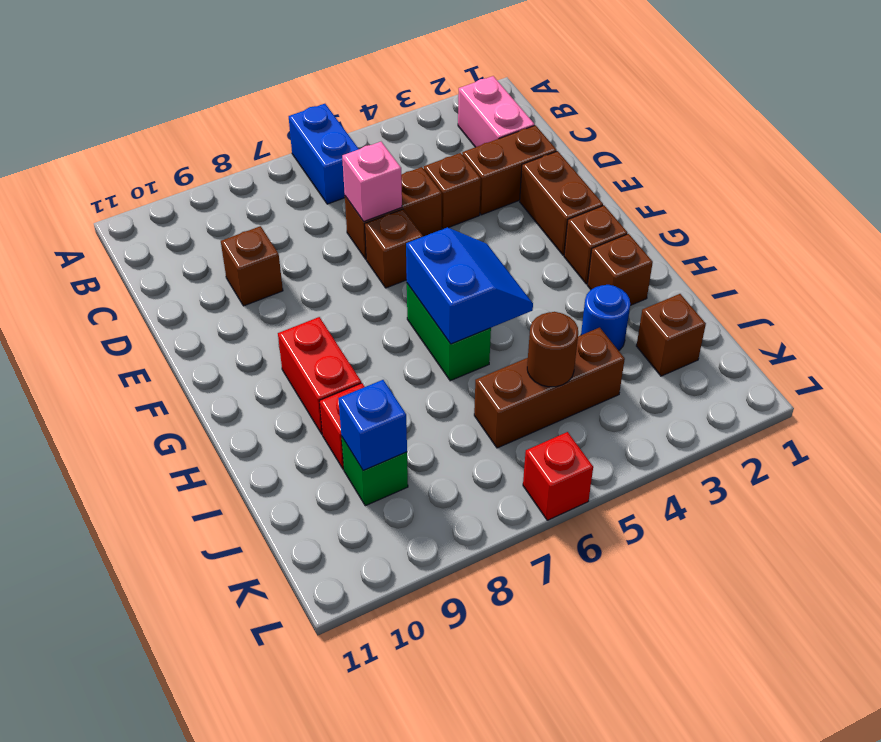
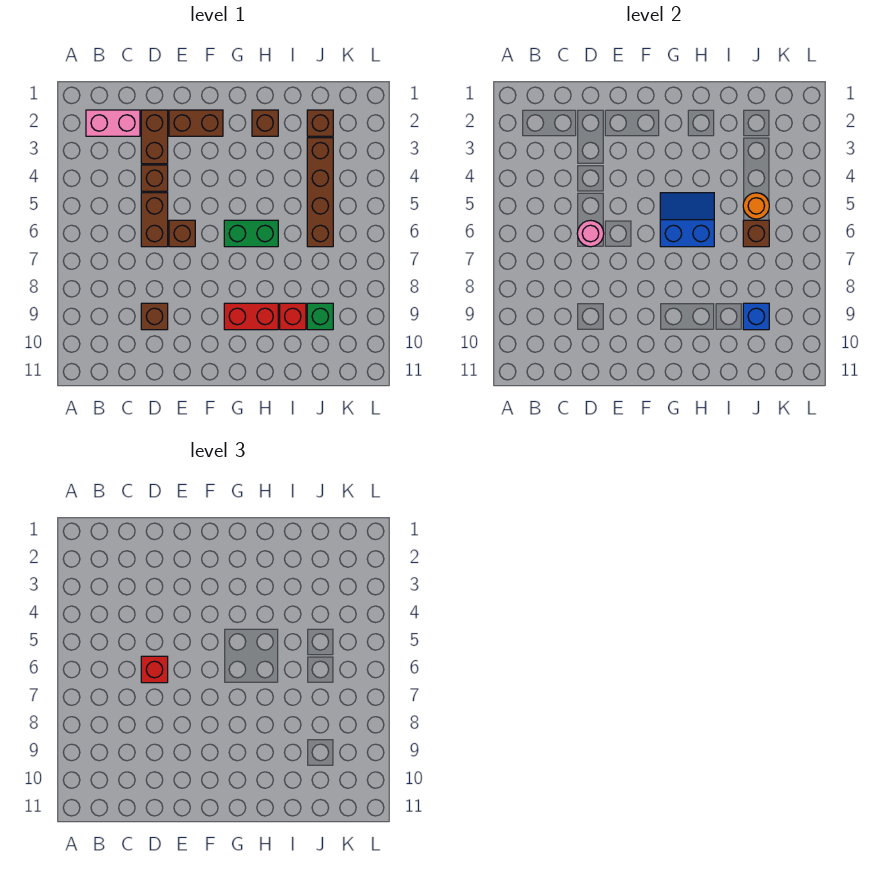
blue 1x2 brick [289,104,359,204] -> none
pink 1x1 brick [342,142,402,221] -> pink 1x1 round brick [577,220,604,247]
brown 1x1 brick [564,205,627,284] -> brown 1x1 brick moved to [743,220,769,247]
blue 1x1 round brick [581,285,630,351] -> none
brown 1x3 brick [474,328,625,448] -> brown 1x4 brick [307,138,333,247]
brown 1x1 round brick [527,312,578,387] -> orange 1x1 round brick [743,193,769,219]
red 1x1 brick [523,432,593,520] -> red 1x1 brick moved to [141,656,168,683]

